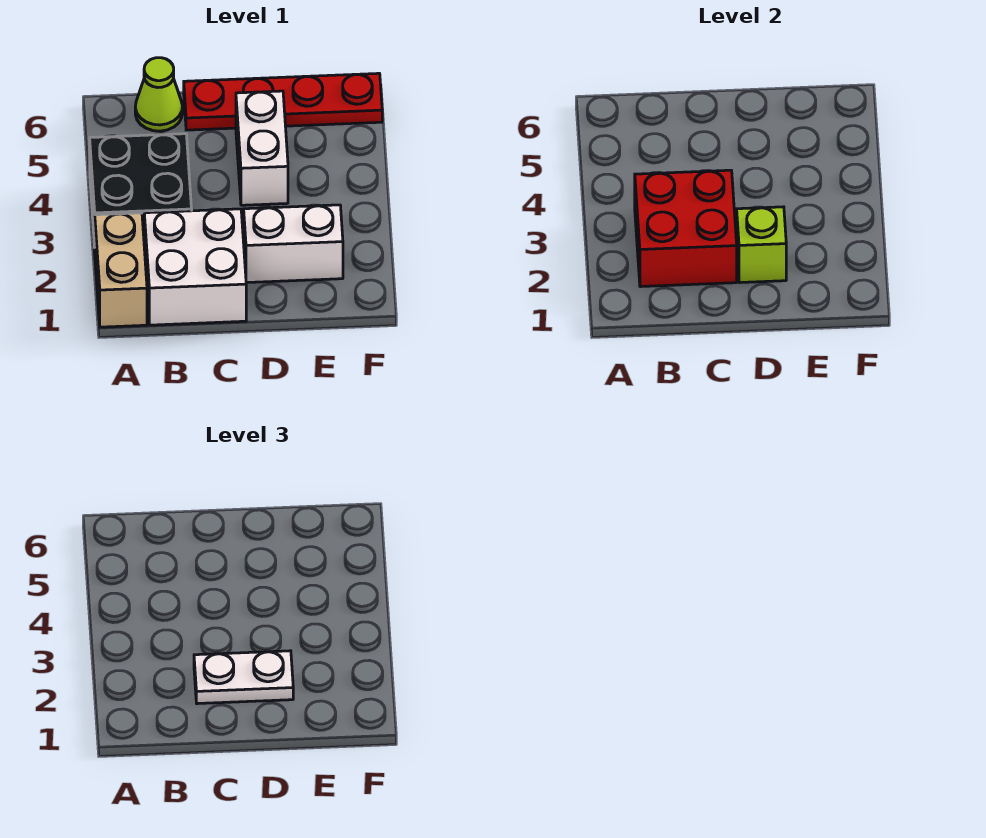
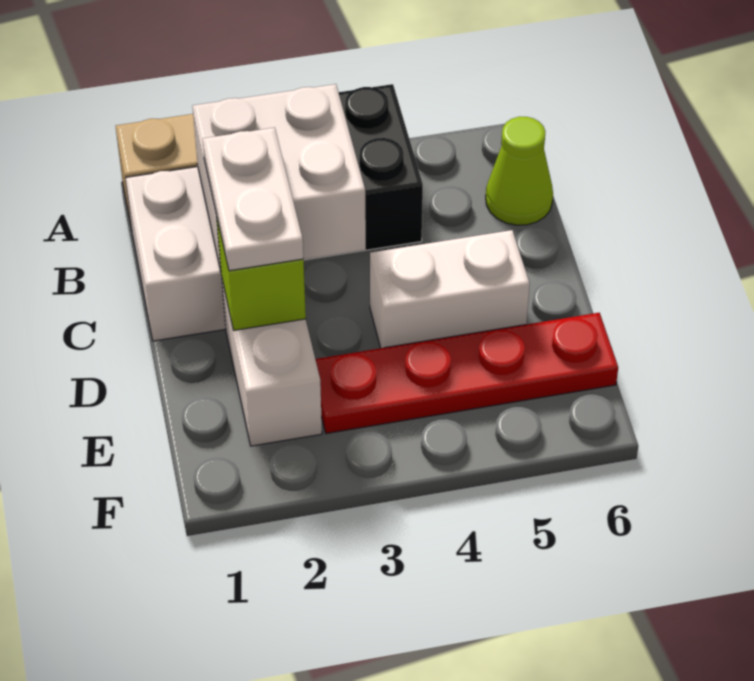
red 2x2 brick [635,170,737,287] -> white 2x2 brick [192,84,366,271]
red 1x4 plate [184,73,382,130] -> red 1x4 plate turned to [315,313,618,434]

